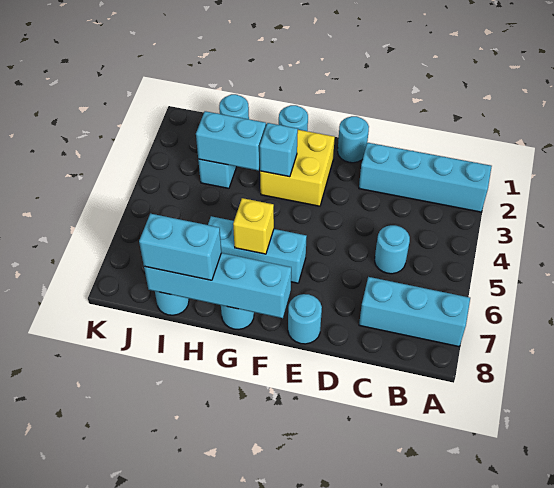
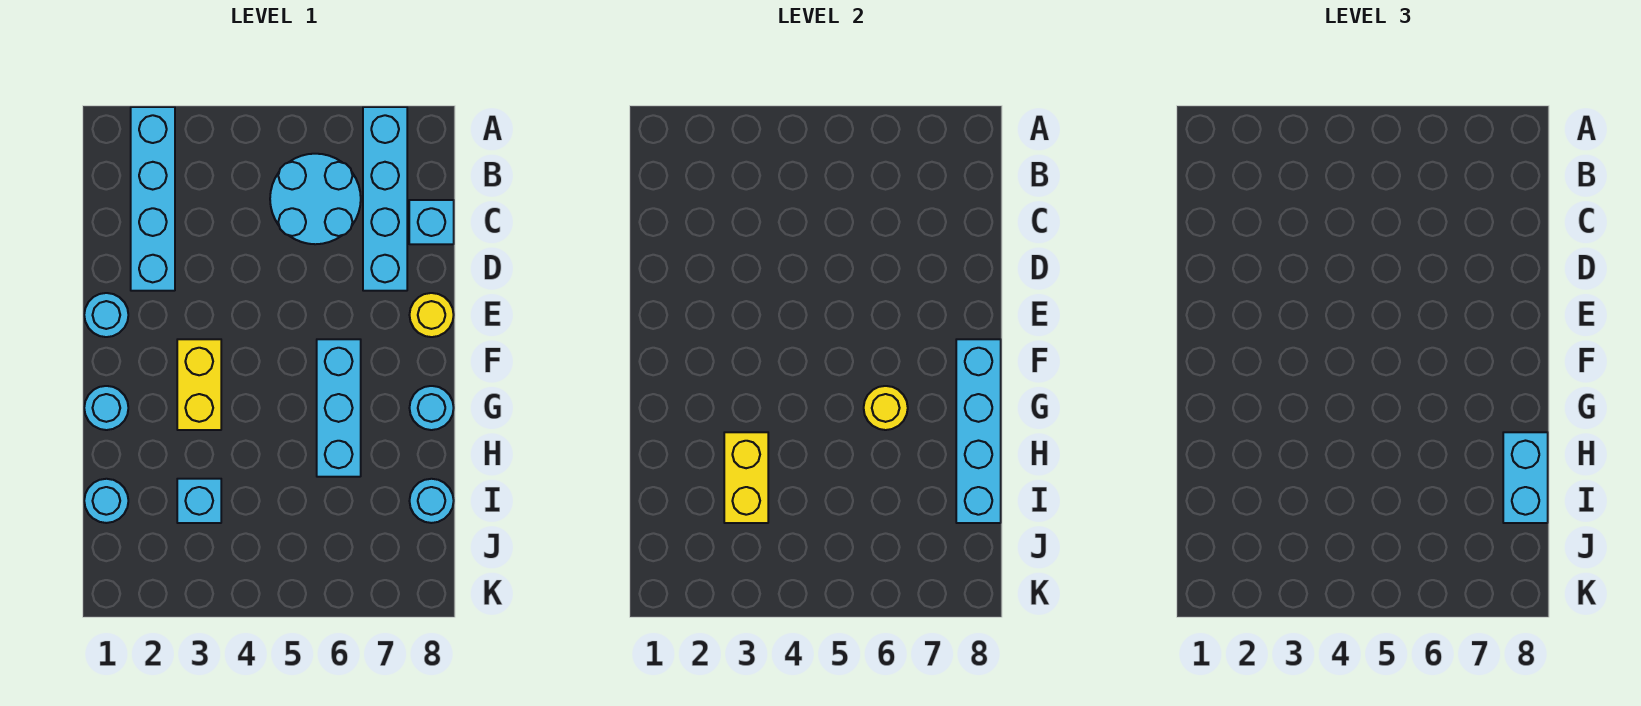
cyan 1x3 brick [359,277,470,347] -> cyan 1x4 brick [363,107,407,291]
cyan 1x1 round brick [375,225,410,274] -> cyan 2x2 round brick [270,154,361,244]
cyan 1x1 round brick [288,294,322,344] -> yellow 1x1 round brick [410,293,454,337]
yellow 2x2 brick [260,130,335,206] -> yellow 1x2 brick [177,339,221,430]
cyan 1x1 brick [260,123,298,177] -> cyan 1x1 brick moved to [409,200,454,244]
yellow 1x1 brick [233,198,274,254] -> yellow 1x1 round brick [864,386,908,430]
cyan 1x2 brick [196,111,266,170] -> yellow 1x2 brick [724,432,768,523]

